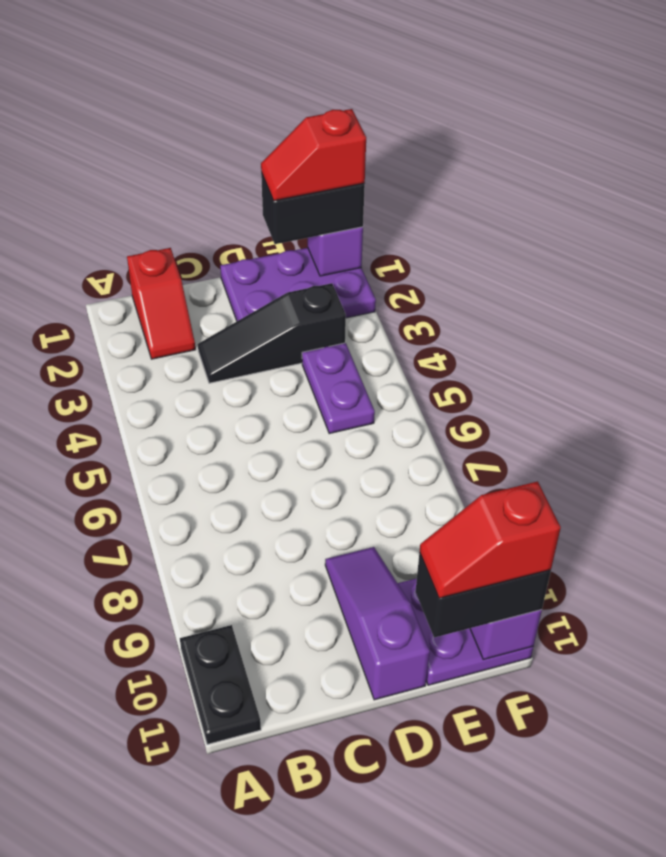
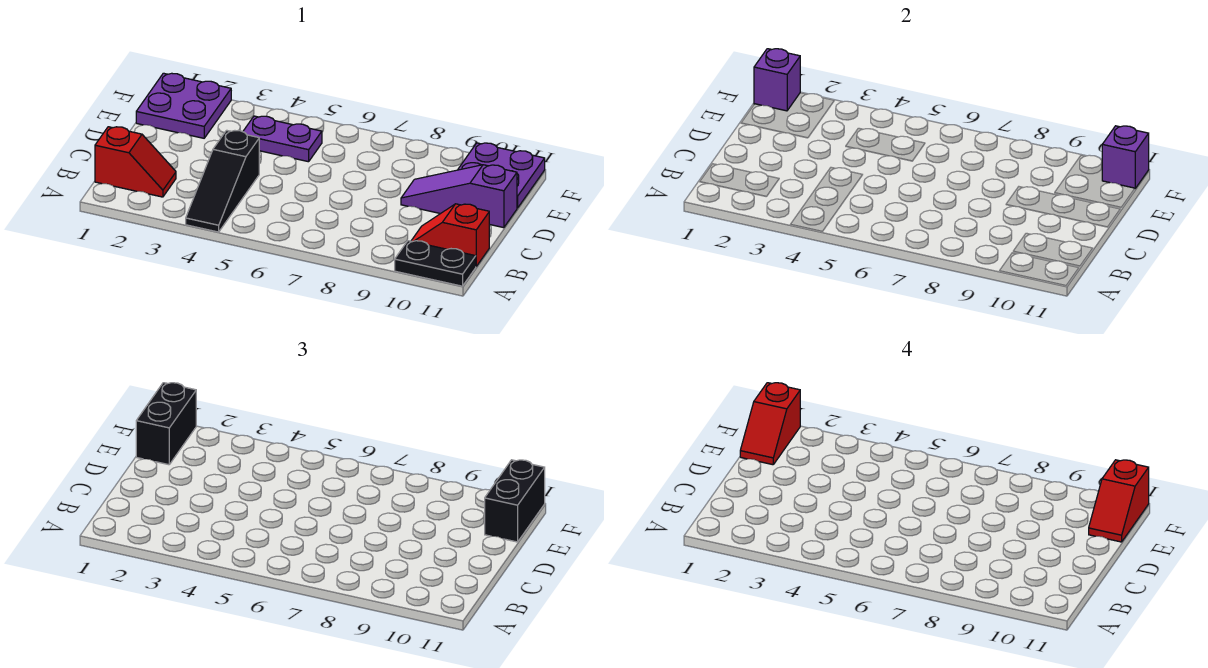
none -> red 1x2 slope [411,204,489,266]
black 1x3 slope [198,283,346,383] -> black 1x3 slope moved to [186,130,259,232]
purple 2x3 plate [220,248,376,321] -> purple 2x2 plate [136,73,231,138]

